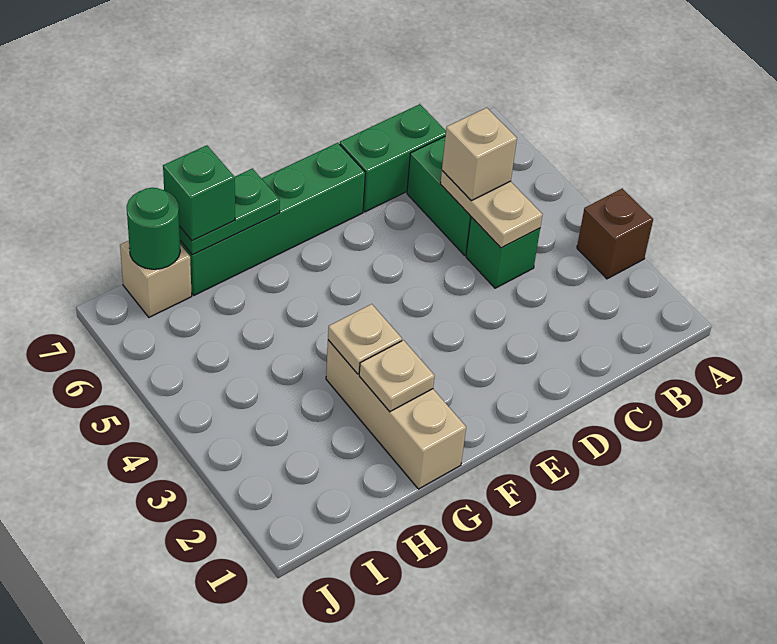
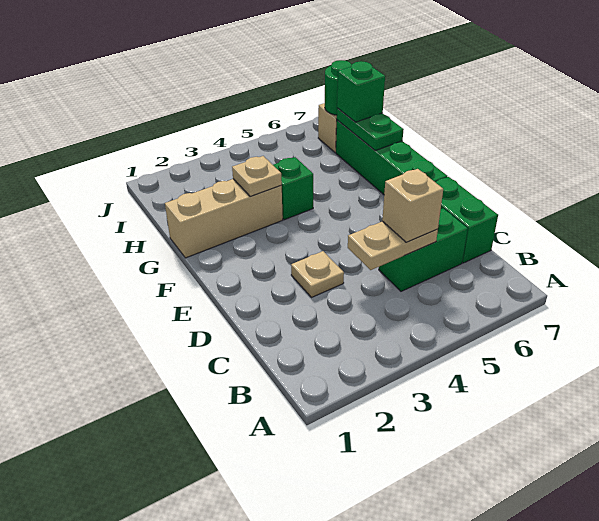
brown 1x1 brick [577,189,653,279] -> none
green 1x1 brick [466,217,540,288] -> green 1x1 brick moved to [273,157,313,220]
tan 1x1 plate [359,340,435,412] -> tan 1x1 plate moved to [291,251,344,298]

